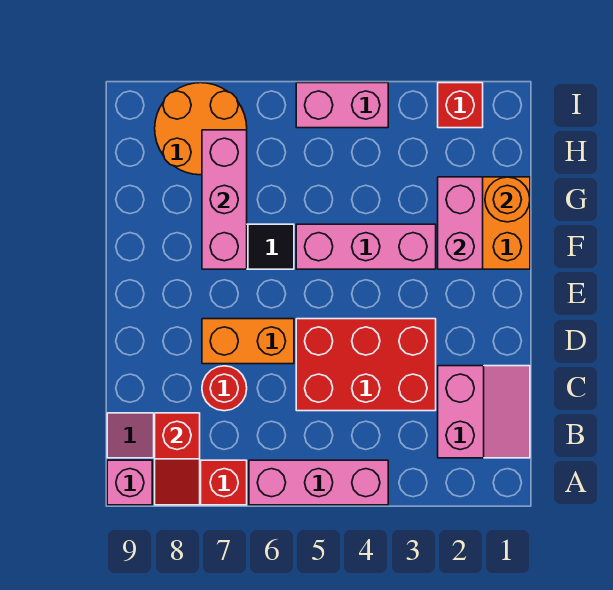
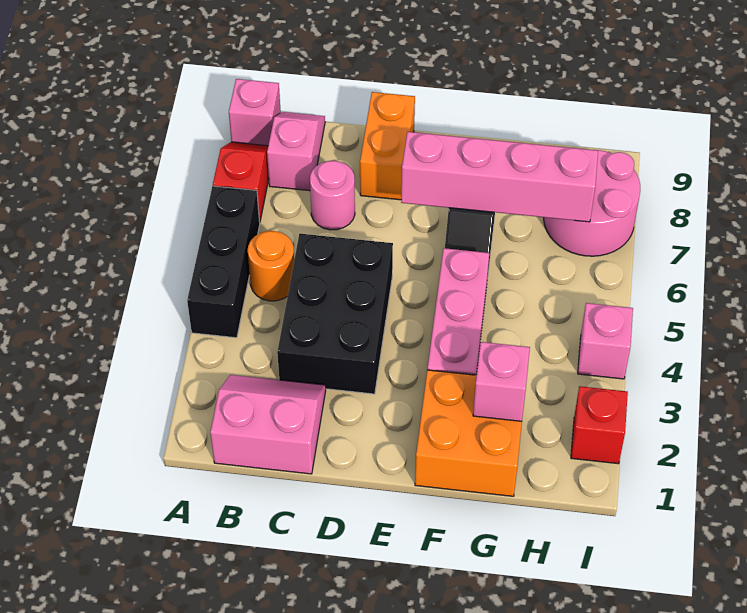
pink 1x3 brick [249,460,388,505] -> black 1x3 brick [187,186,260,338]
red 1x2 slope [155,413,200,505] -> none
pink 2x2 slope [438,366,530,458] -> pink 2x2 slope turned to [210,375,326,474]
red 2x3 brick [296,319,436,411] -> black 2x3 brick [277,234,393,394]
red 1x1 round brick [202,366,247,411] -> pink 1x1 round brick [310,161,355,230]
orange 1x2 brick [202,319,294,364] -> orange 1x2 brick moved to [360,92,415,200]
pink 1x2 brick [438,177,483,269] -> pink 1x1 brick [473,342,530,421]
pink 1x3 brick [202,130,247,269] -> pink 1x4 brick [401,132,598,222]
orange 1x1 round brick [485,177,530,222] -> orange 1x1 round brick moved to [248,231,294,301]
orange 2x2 round brick [155,83,247,175] -> pink 2x2 round brick [544,150,640,256]
pink 1x2 brick [296,83,388,128] -> pink 1x1 brick [578,303,633,379]

